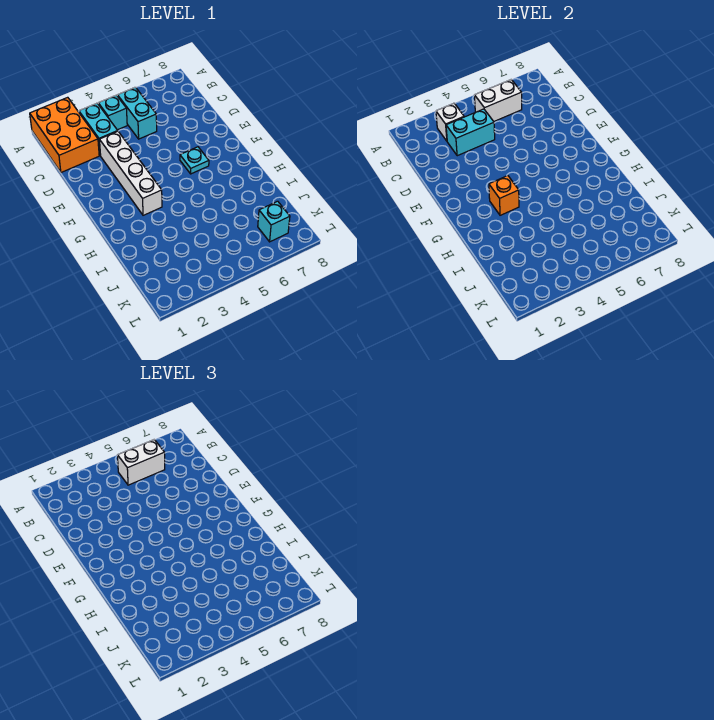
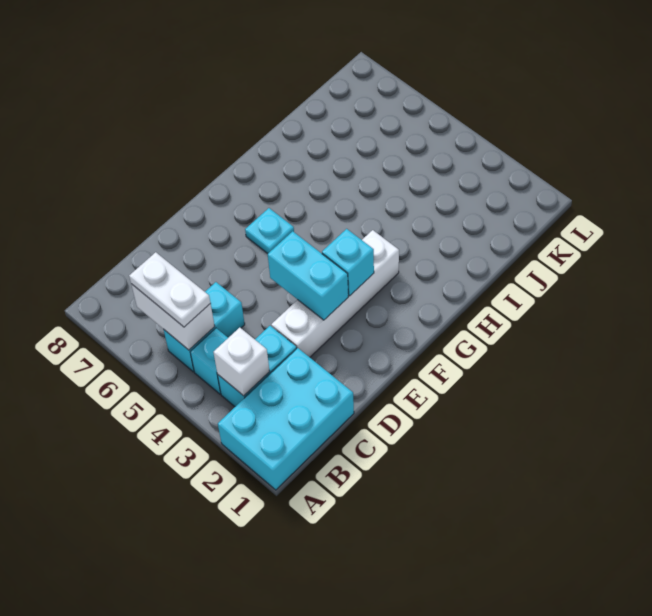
orange 2x3 brick [30,97,99,173] -> cyan 2x3 brick [218,348,354,490]
white 1x2 brick [117,440,165,485] -> white 1x2 plate [129,252,210,327]
cyan 1x2 brick [446,109,495,156] -> cyan 1x2 brick moved to [268,231,348,320]
orange 1x1 brick [489,176,519,215] -> none
cyan 1x1 brick [258,201,290,242] -> cyan 1x1 brick moved to [322,229,374,296]

